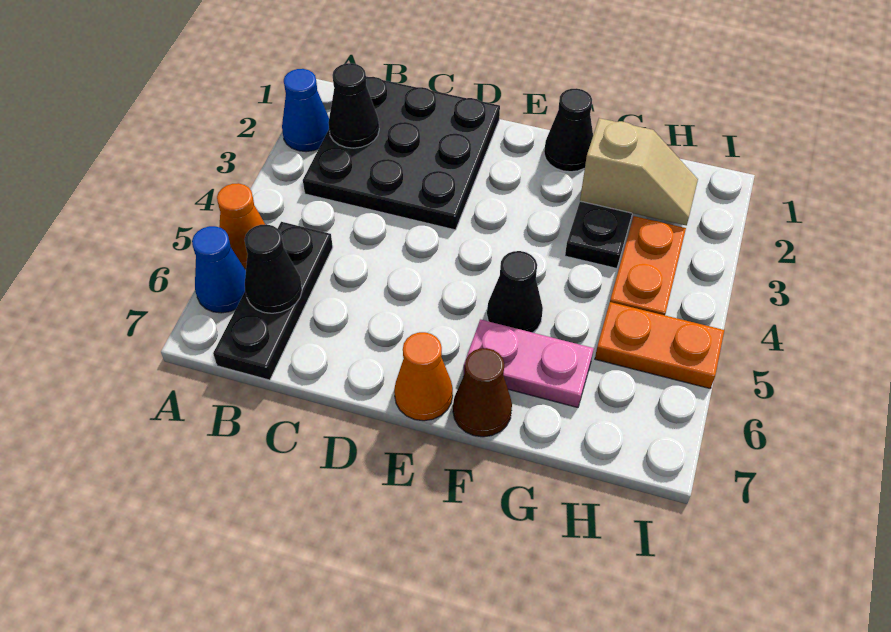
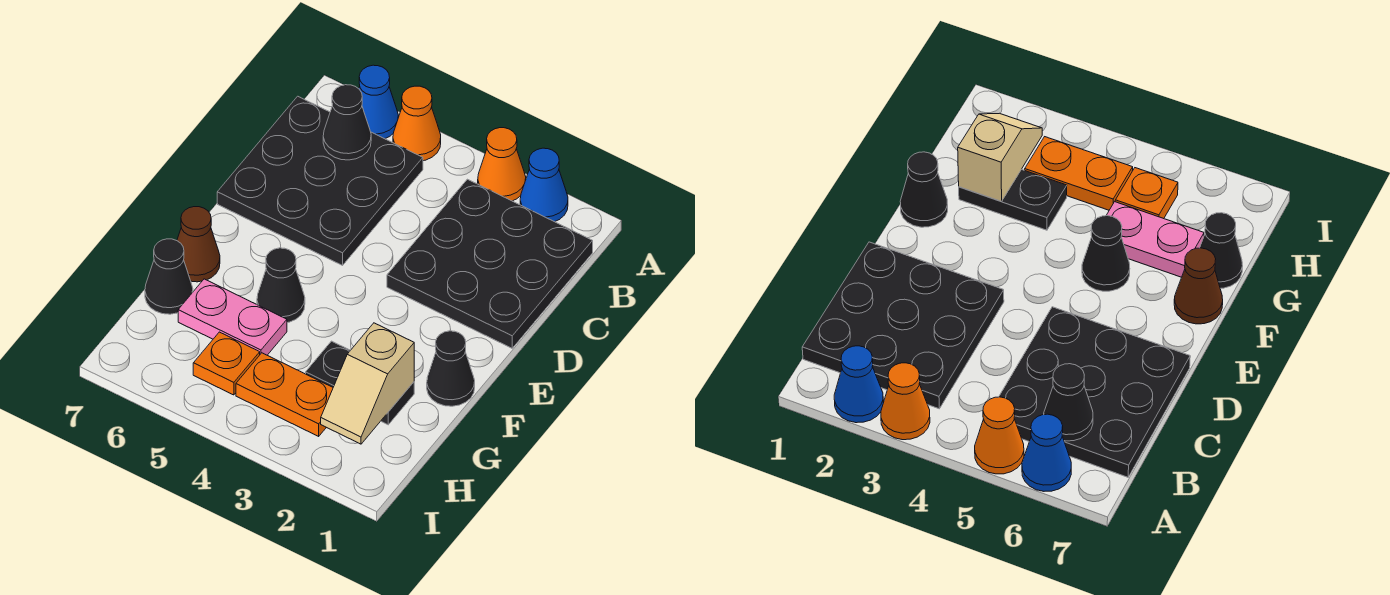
black 1x1 cone [328,63,379,148] -> black 1x1 cone moved to [145,239,193,314]
black 1x3 plate [213,222,333,380] -> black 3x3 plate [217,96,423,265]
orange 1x1 cone [394,332,453,421] -> orange 1x1 cone moved to [478,128,526,201]
pink 1x2 plate [464,319,594,408] -> pink 1x2 plate turned to [178,279,287,355]
orange 1x2 plate [595,302,724,388] -> orange 1x1 plate [193,332,260,395]

